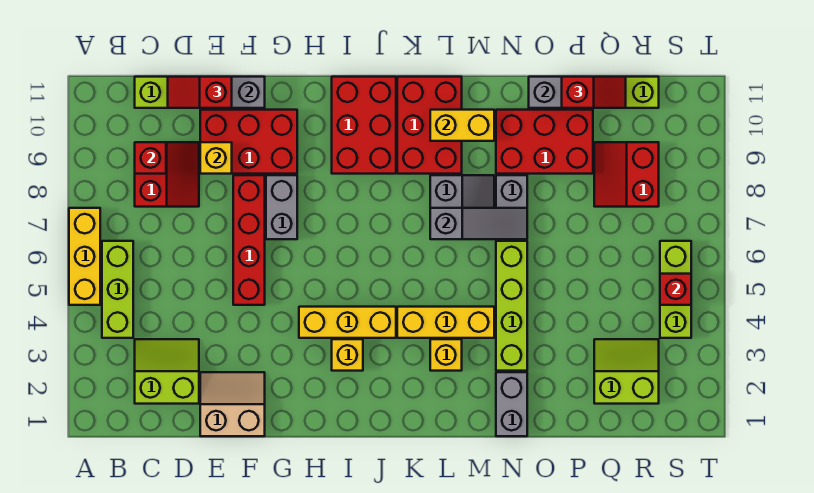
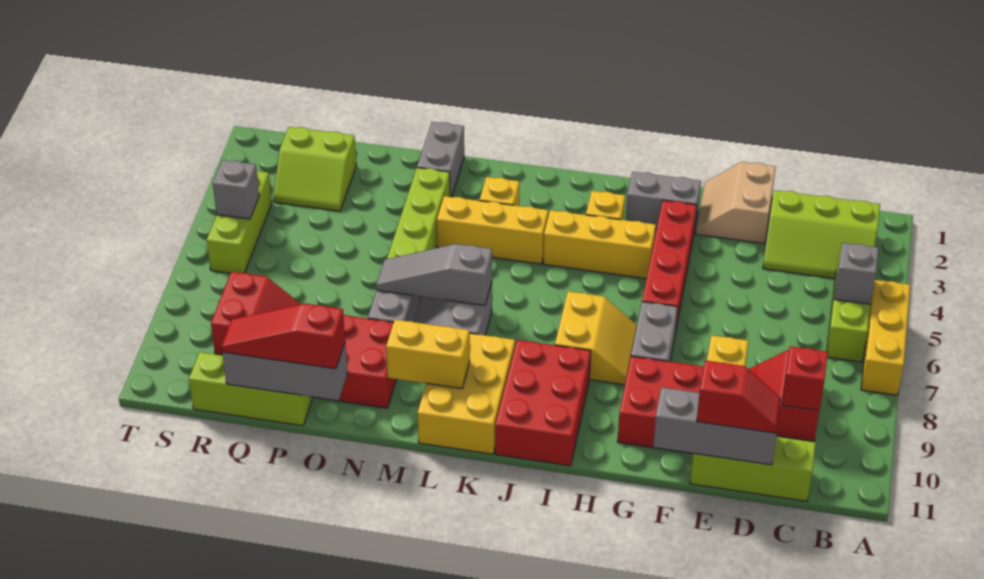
none -> grey 1x1 brick [834,243,878,304]
lime 2x2 slope [135,339,199,404] -> lime 2x3 slope [763,190,880,278]
tan 2x2 slope [200,372,265,436] -> tan 2x2 slope turned to [696,162,776,244]
red 1x4 brick [233,175,265,305] -> red 1x4 brick moved to [642,200,696,333]
none -> grey 1x2 brick [626,172,701,231]
none -> yellow 2x2 slope [555,291,637,385]
red 2x3 brick [397,77,462,174] -> yellow 2x3 brick [418,333,515,454]
red 1x2 slope [562,77,626,108] -> red 1x3 slope [221,304,345,369]
red 1x1 brick [660,274,691,305] -> grey 1x1 brick [213,160,259,219]

